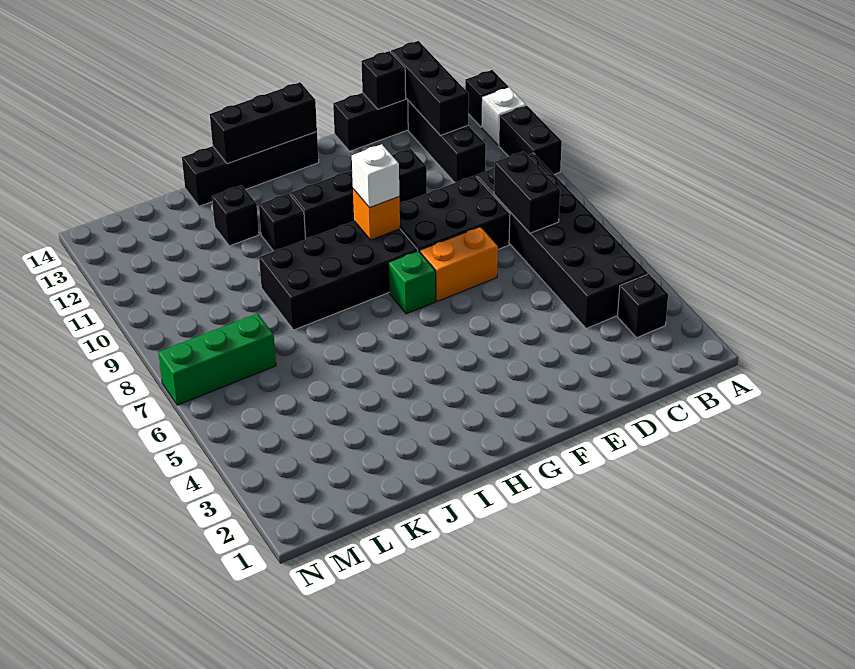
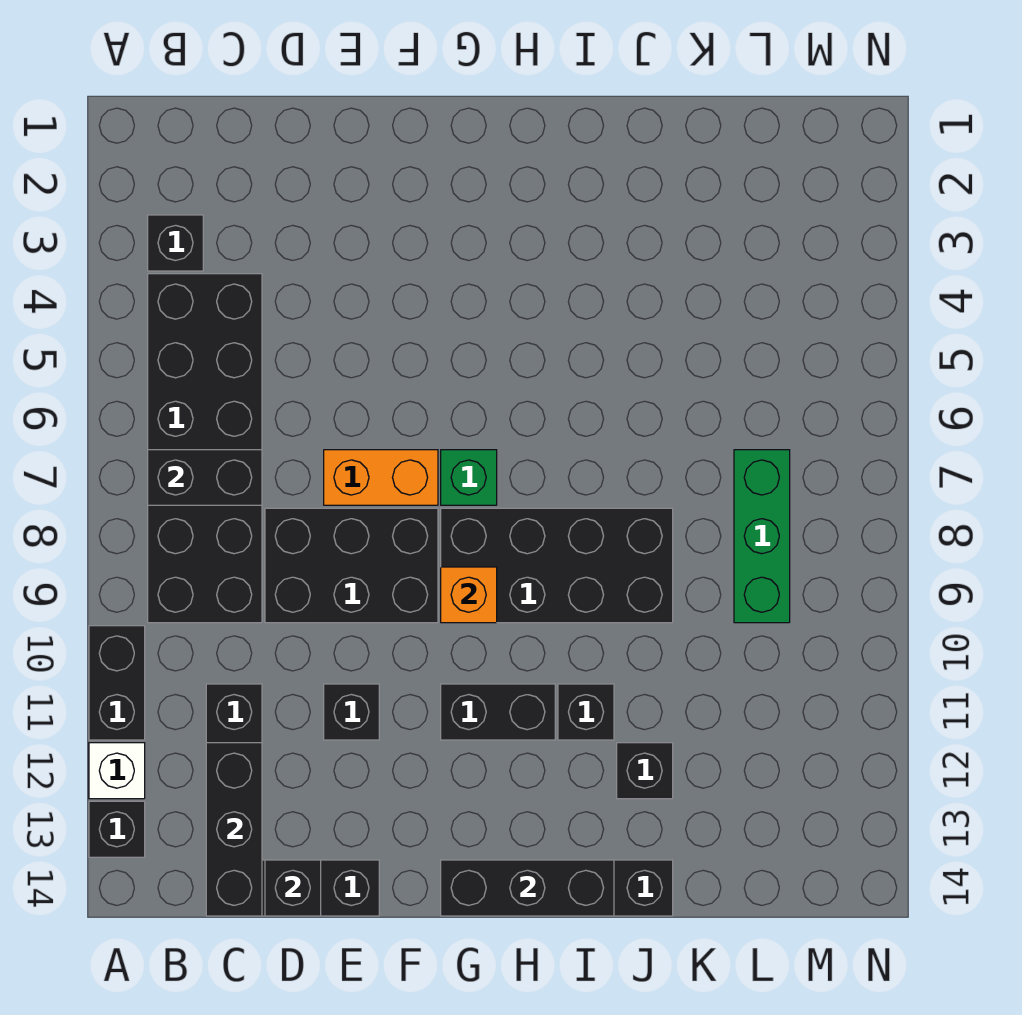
black 1x2 brick [494,151,560,233] -> black 1x2 brick turned to [148,450,262,505]
white 1x1 brick [352,144,399,208] -> none
green 1x3 brick [158,313,276,405] -> green 1x3 brick turned to [734,450,790,623]

